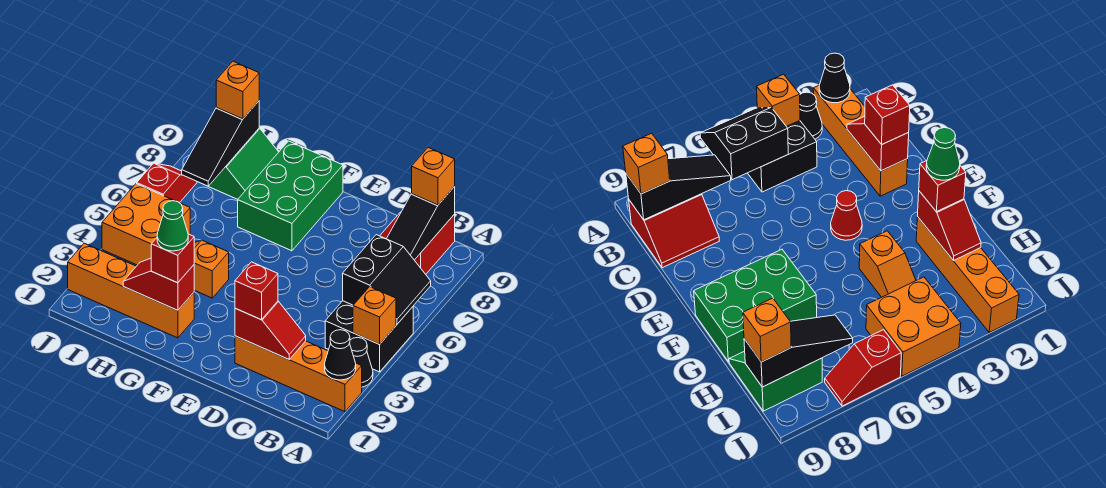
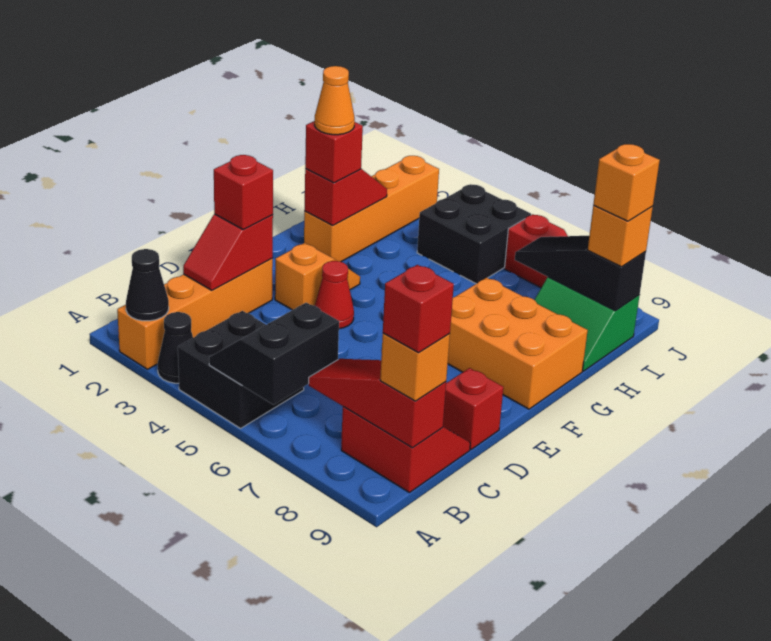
orange 1x1 brick [353,287,396,344] -> orange 1x1 brick moved to [593,144,660,221]
black 2x2 slope [343,235,431,324] -> black 2x2 slope turned to [209,303,339,405]
black 1x3 slope [387,187,455,260] -> red 1x3 slope [309,359,446,448]
none -> red 1x1 brick [383,265,454,353]
none -> red 1x1 brick [443,368,503,449]
green 2x3 brick [238,141,343,251] -> orange 2x3 brick [448,278,588,409]
green 1x1 cone [157,201,188,251] -> orange 1x1 cone [315,66,355,135]
orange 1x2 slope [194,240,229,298] -> orange 1x2 slope moved to [275,243,360,310]
orange 2x2 brick [102,184,190,265] -> black 2x2 brick [417,184,531,284]

